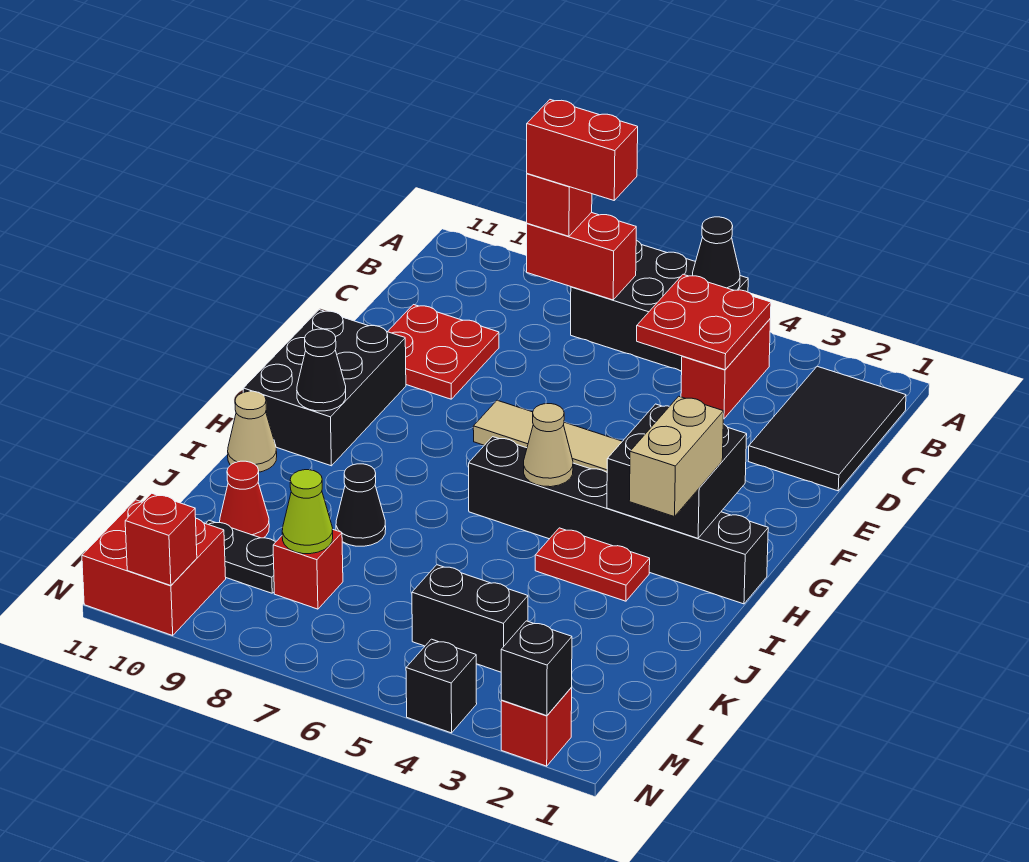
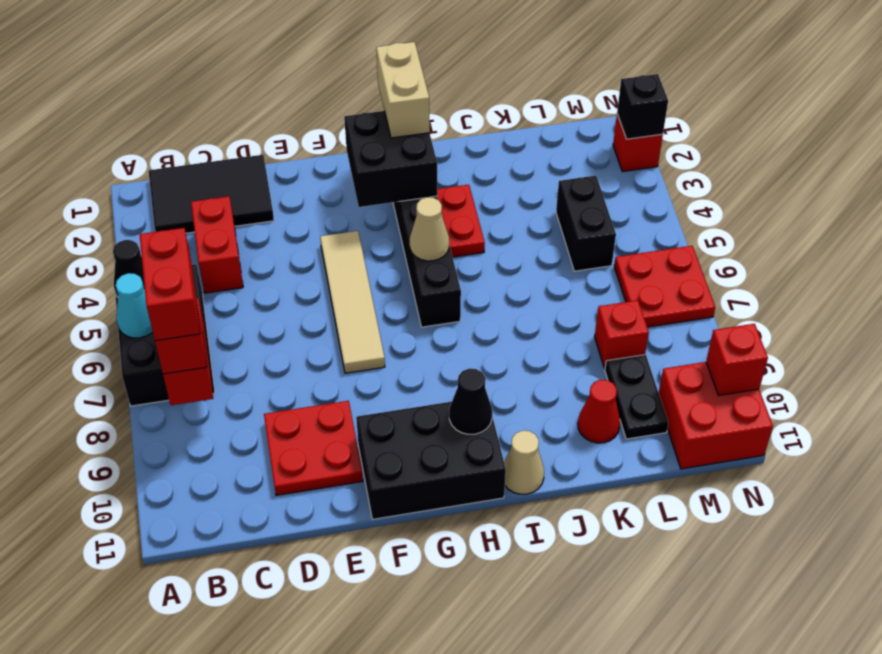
none -> cyan 1x1 cone [116,273,153,338]
red 1x2 brick [681,319,770,419] -> red 1x2 brick turned to [191,196,243,293]
red 2x2 plate [637,274,771,370] -> red 2x2 plate moved to [614,246,715,327]
tan 1x2 brick [629,396,724,517] -> tan 1x2 brick turned to [376,42,430,138]
black 1x1 cone [336,464,386,546] -> none
lime 1x1 cone [282,470,333,554] -> none
black 1x1 brick [406,639,477,733] -> none

